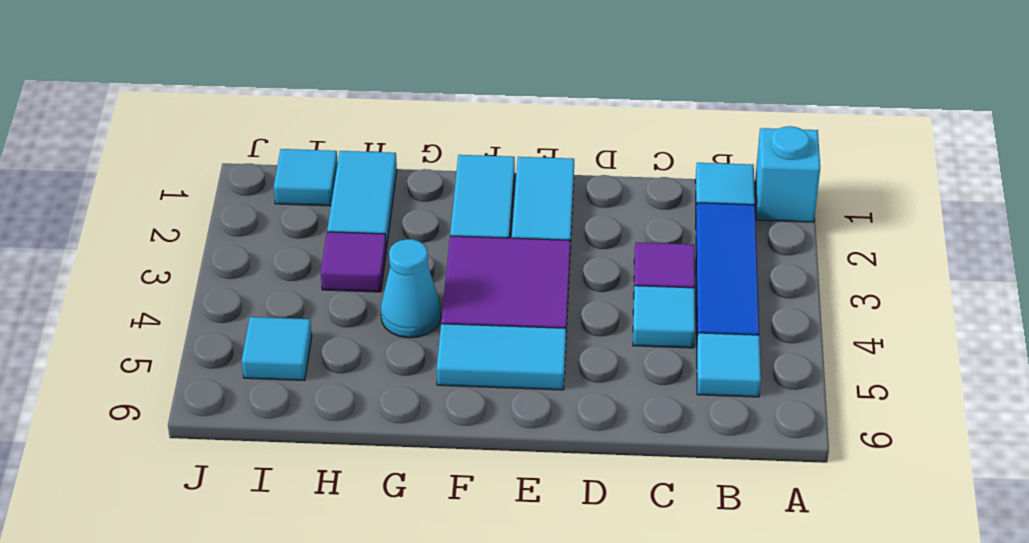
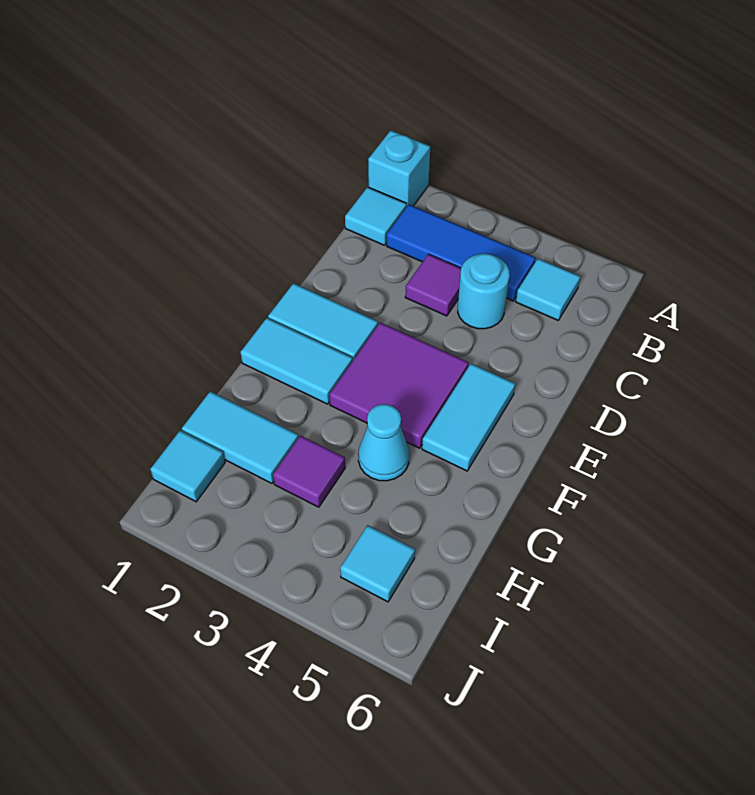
cyan 1x1 tile [633,286,695,348] -> cyan 1x1 round brick [458,254,510,329]

